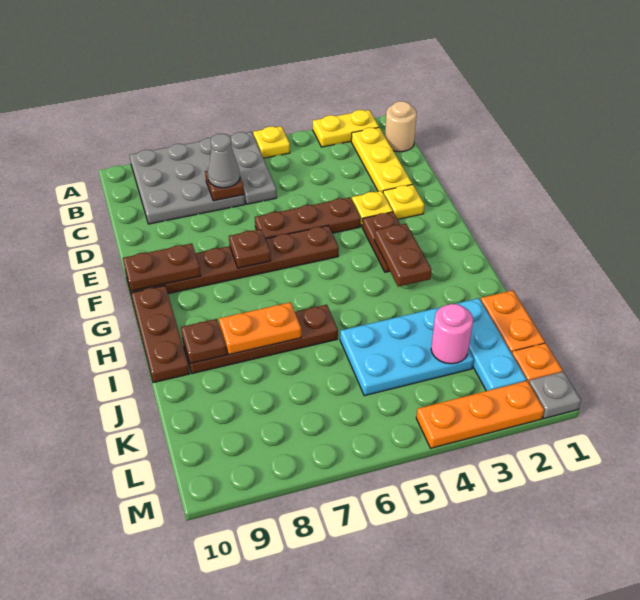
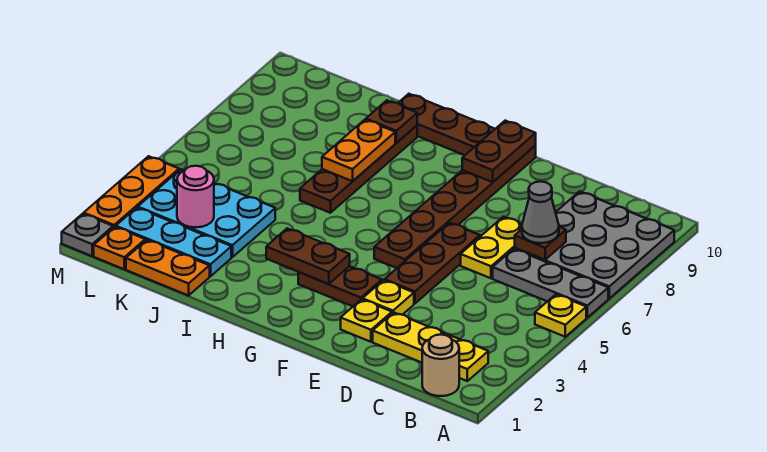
yellow 1x2 plate [313,110,379,147] -> yellow 1x2 plate moved to [461,217,522,278]
brown 1x1 plate [229,229,271,268] -> none
cyan 2x3 plate [340,307,474,396] -> cyan 2x3 plate turned to [138,169,275,257]

